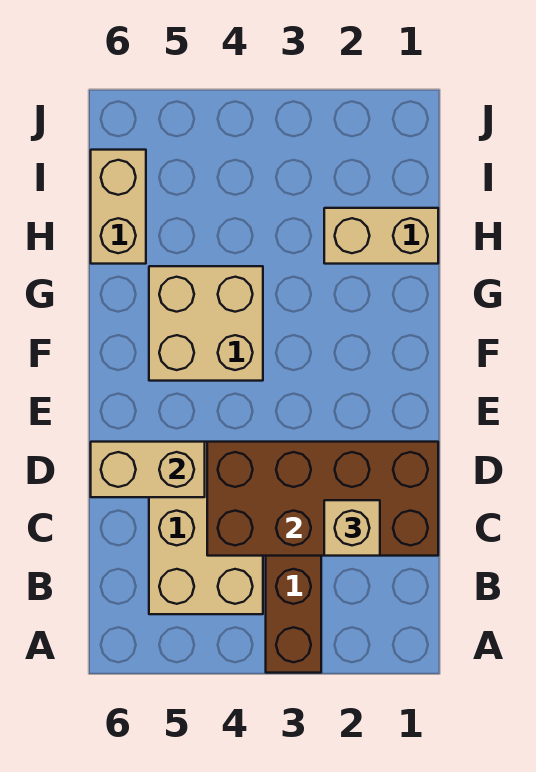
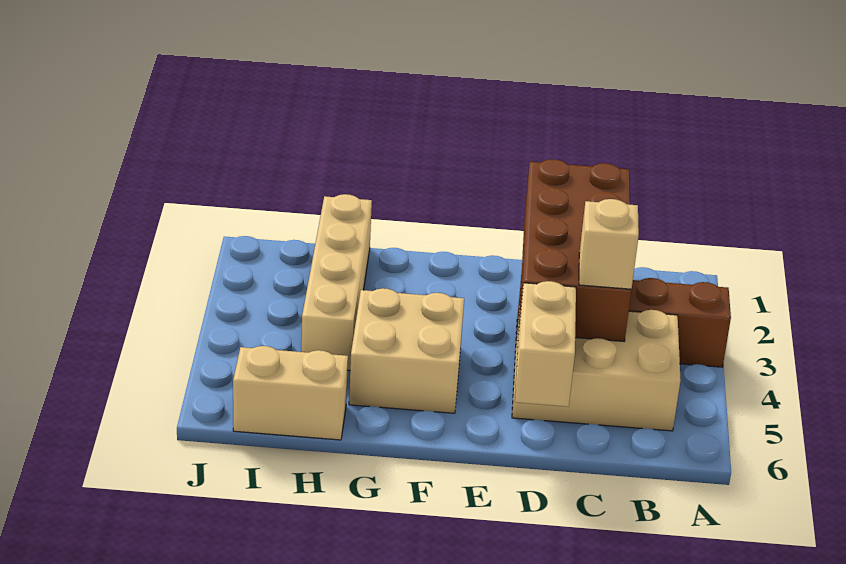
tan 1x1 brick [324,500,380,556] -> tan 1x1 brick moved to [579,199,639,289]
tan 1x2 brick [324,208,438,264] -> tan 1x4 brick [301,194,372,370]

